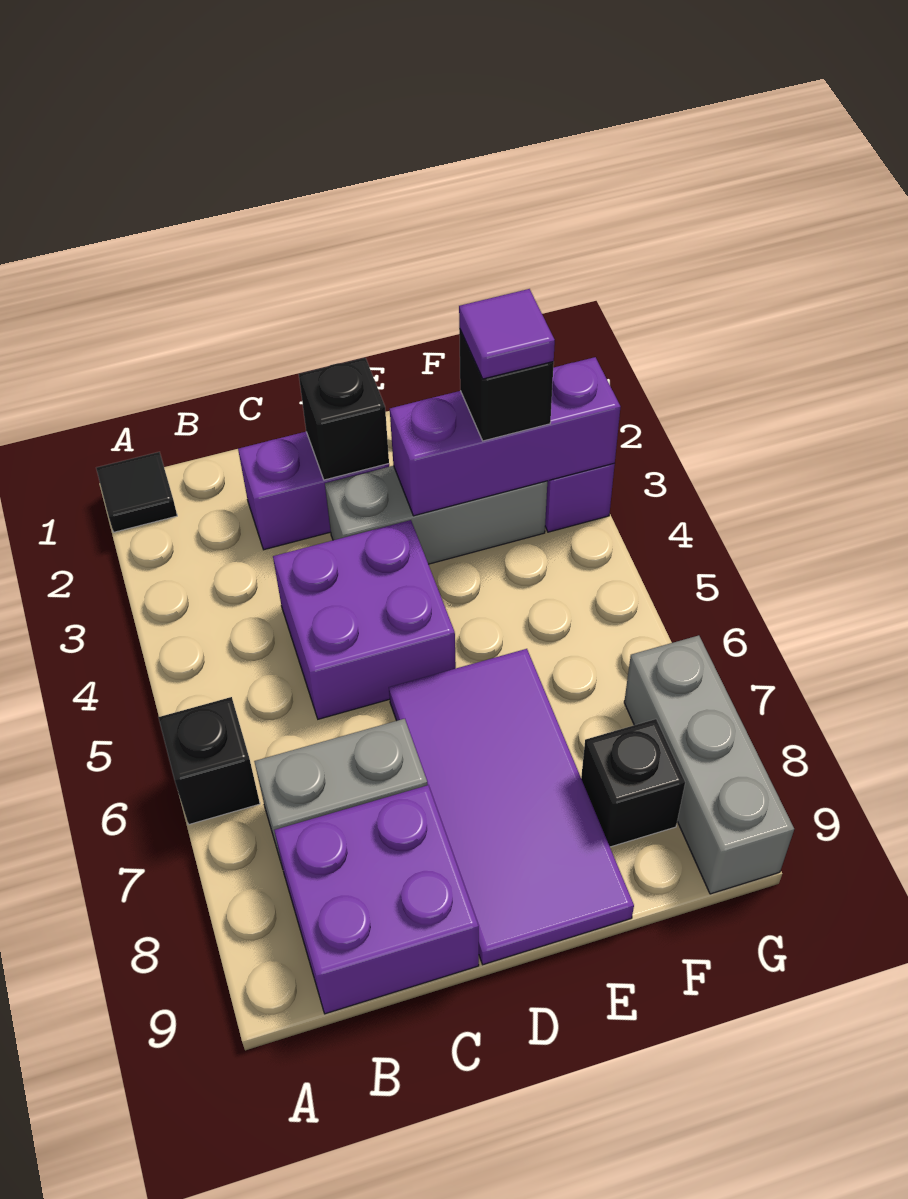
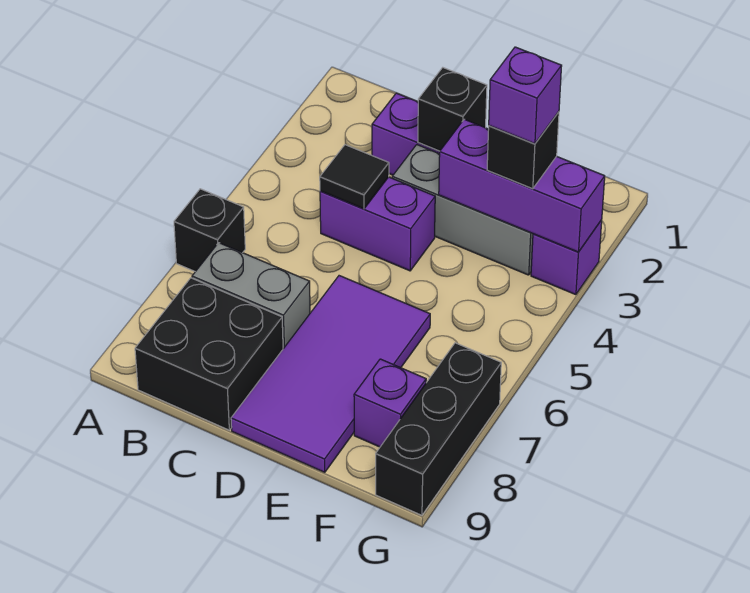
black 1x1 tile [96,452,177,532] -> black 1x1 tile moved to [320,145,389,209]
purple 2x2 brick [274,785,479,1014] -> black 2x2 brick [135,278,283,430]
purple 2x2 brick [273,520,456,719] -> purple 1x2 brick [320,177,435,271]
purple 1x1 tile [459,289,555,379] -> purple 1x1 brick [489,47,562,144]
black 1x1 brick [581,719,685,847] -> purple 1x1 brick [354,359,426,447]
grey 1x3 brick [624,635,794,894] -> black 1x3 brick [376,343,501,515]

